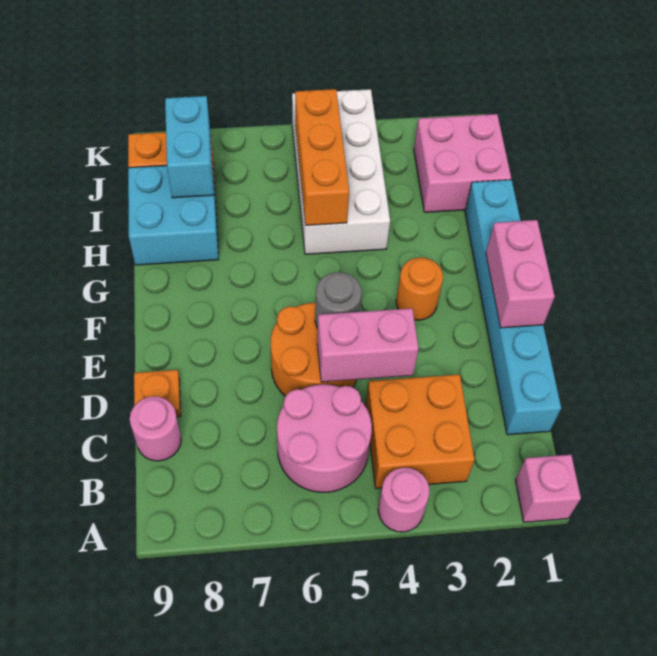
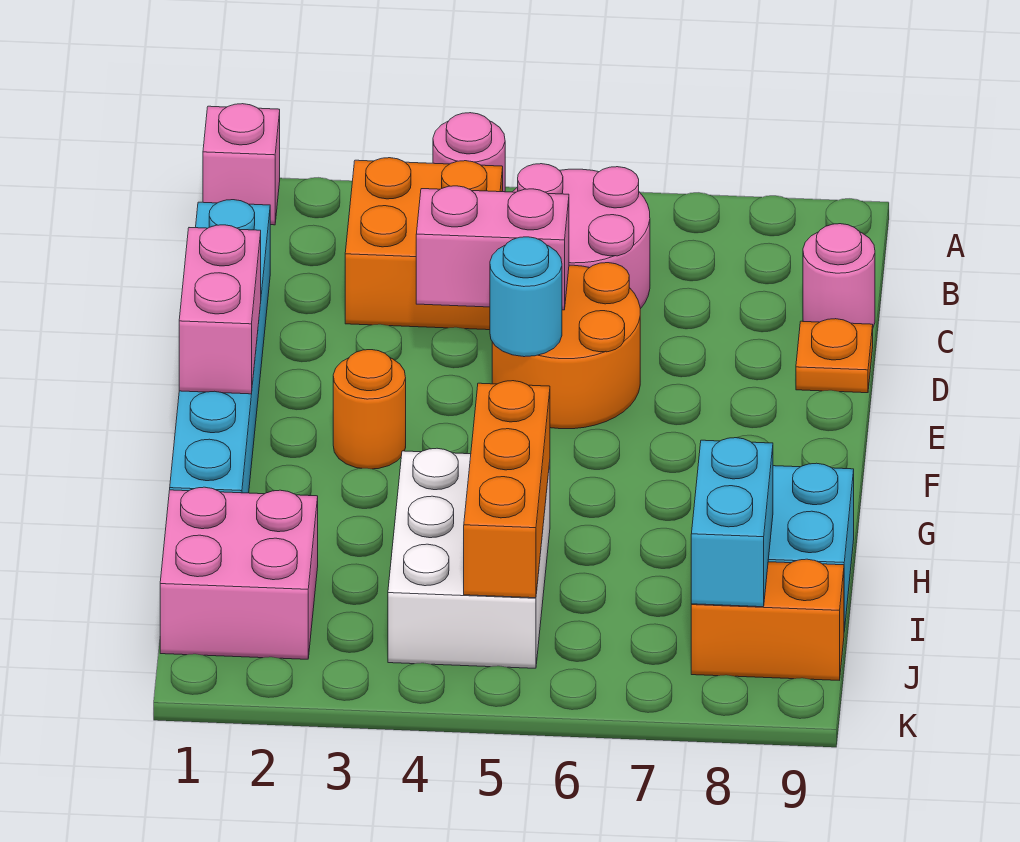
grey 1x1 round brick [315,272,362,328] -> cyan 1x1 round brick [490,237,562,357]
white 2x4 brick [292,89,390,254] -> white 2x3 brick [388,448,550,668]

